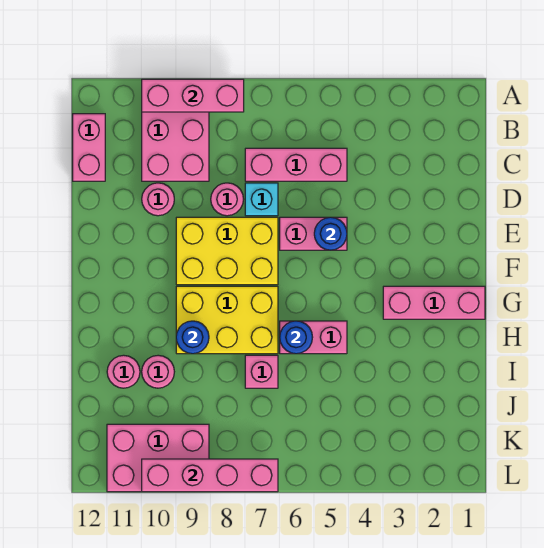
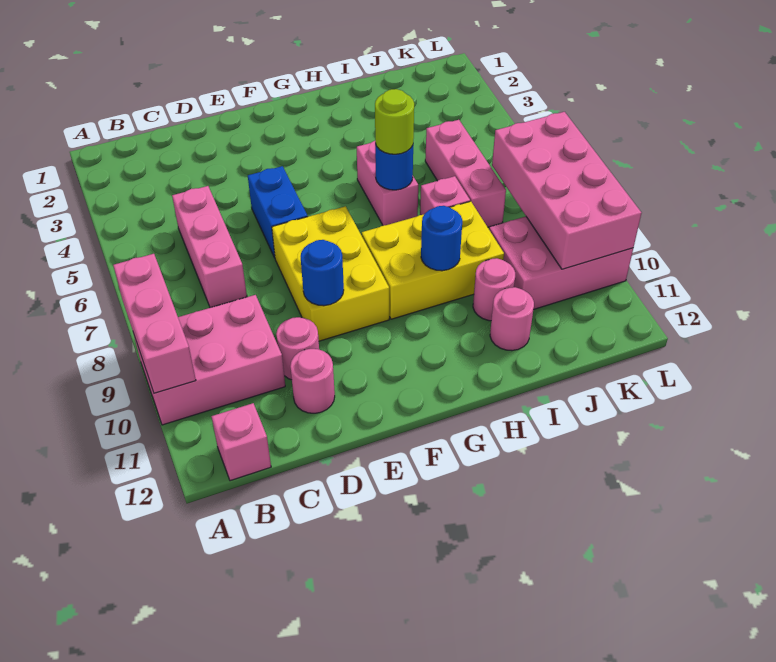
pink 1x2 brick [73,114,105,181] -> pink 1x1 brick [211,403,271,481]
cyan 1x1 brick [245,183,278,216] -> none
pink 1x1 round brick [211,183,244,216] -> pink 1x1 round brick moved to [290,349,335,413]
pink 1x2 brick [280,217,347,250] -> blue 1x2 brick [248,166,308,258]
blue 1x1 round brick [314,217,347,250] -> blue 1x1 round brick moved to [301,240,344,306]
pink 1x3 brick [383,286,485,319] -> pink 1x3 brick moved to [425,120,506,227]
yellow 2x3 brick [176,286,278,354] -> yellow 2x3 brick turned to [362,201,504,319]
none -> lime 1x1 round brick [375,89,414,154]
pink 2x3 brick [107,424,209,492] -> pink 2x3 brick turned to [489,216,633,310]
pink 1x4 brick [142,459,278,492] -> pink 2x4 brick [492,112,641,269]

